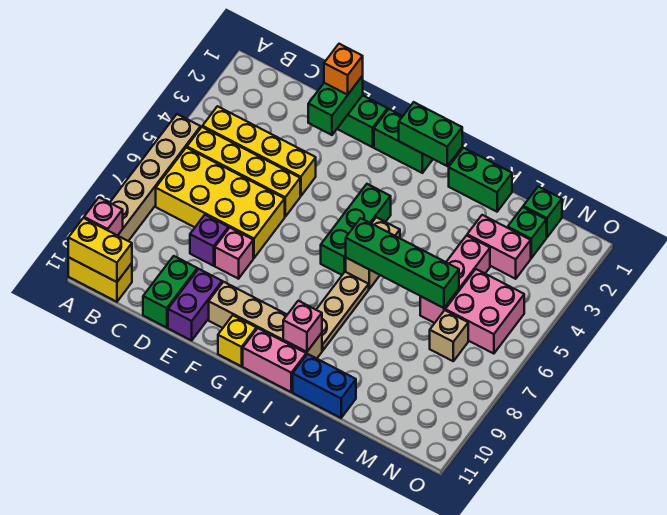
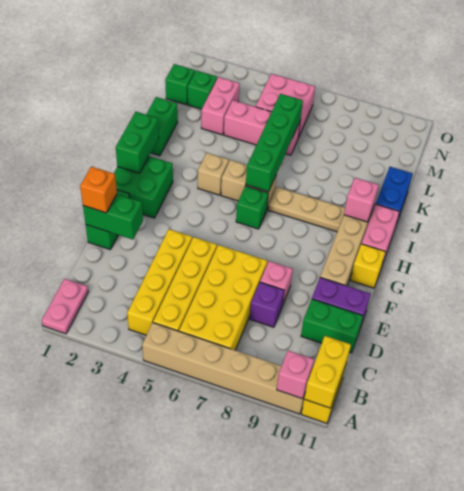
none -> pink 1x2 plate [42,279,89,334]
green 1x2 brick [374,109,433,173] -> green 2x2 brick [114,156,173,218]
green 1x3 brick [321,184,391,275] -> green 1x1 brick [236,186,268,229]
tan 1x1 brick [430,310,468,361] -> tan 1x1 brick moved to [198,153,229,195]

